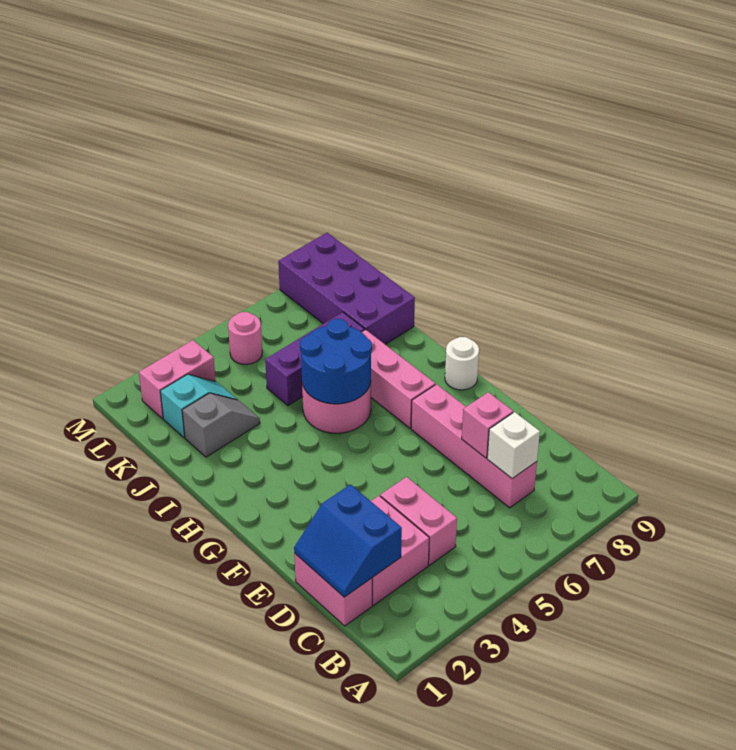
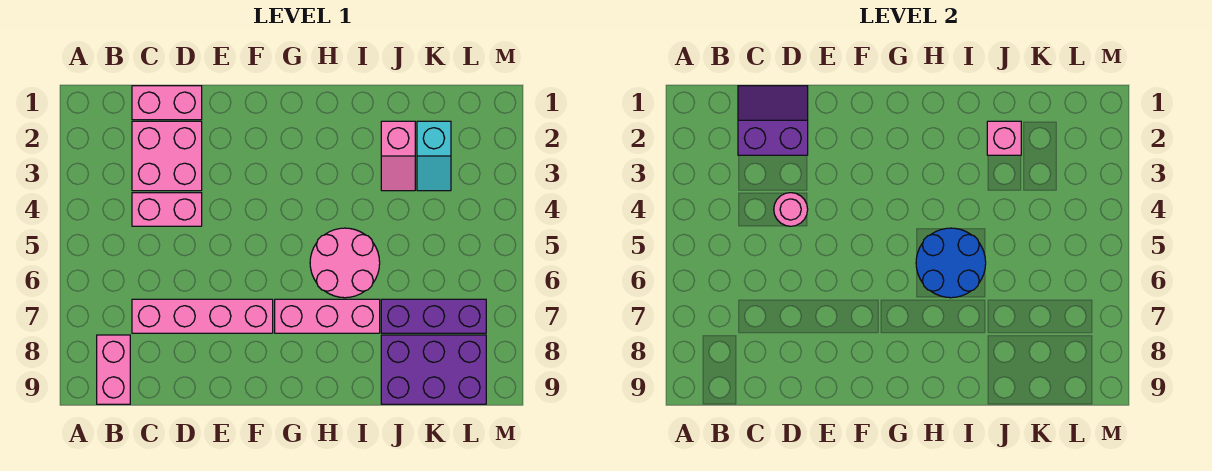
blue 2x2 slope [294,485,402,597] -> purple 2x2 slope [738,86,808,155]
white 1x1 brick [487,412,540,478] -> none
pink 1x1 brick [462,392,513,458] -> pink 1x1 brick moved to [987,121,1021,155]
white 1x1 round brick [445,337,479,390] -> none
grey 1x2 slope [182,393,260,457] -> pink 1x2 slope [381,121,415,191]
purple 1x3 brick [265,312,364,406] -> purple 1x3 brick turned to [381,299,486,333]
purple 2x4 brick [278,233,415,345] -> purple 2x3 brick [381,335,486,404]
pink 1x2 brick [139,340,216,419] -> pink 1x2 brick moved to [97,335,130,404]
pink 1x1 round brick [228,312,262,364] -> pink 1x1 round brick moved to [774,193,808,226]

